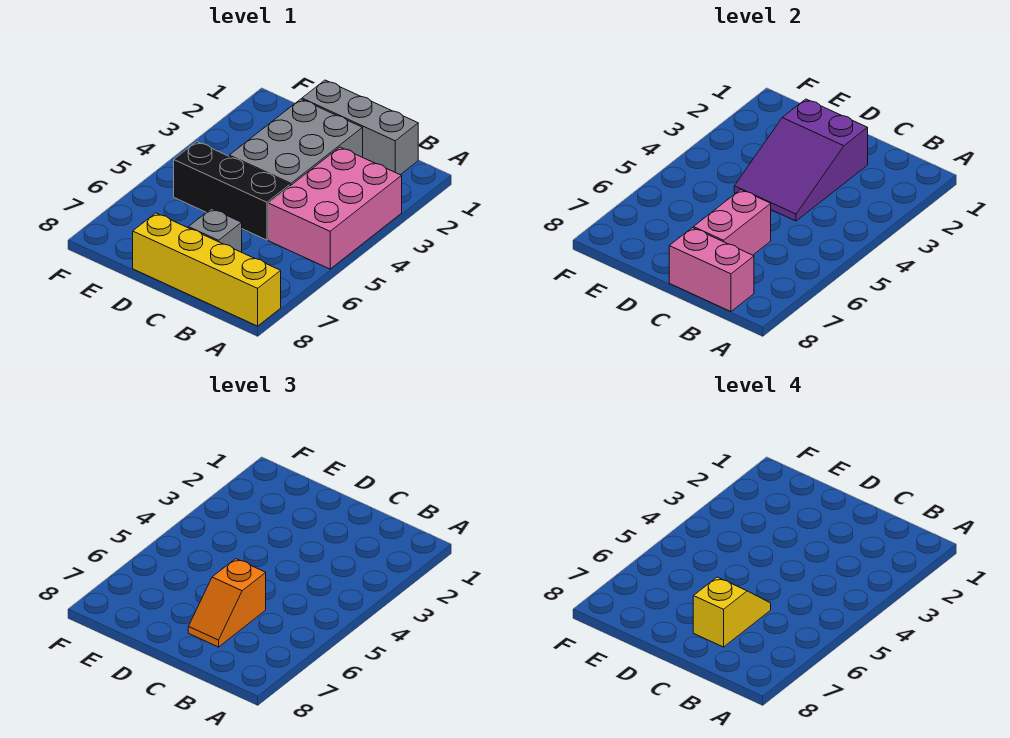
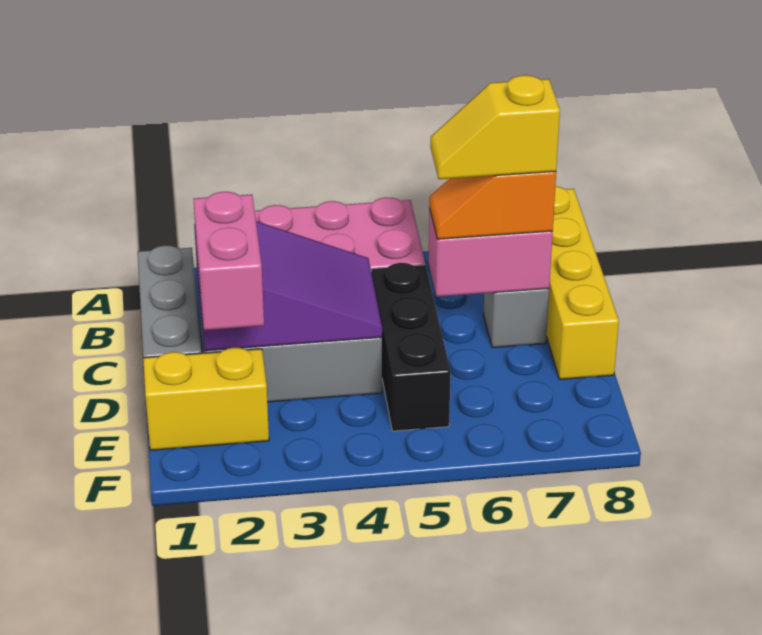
pink 1x2 brick [669,228,754,312] -> pink 1x2 brick moved to [194,192,264,330]
orange 1x2 slope [188,559,266,647] -> orange 1x2 slope turned to [429,171,556,239]
none -> yellow 1x2 brick [143,347,269,450]

